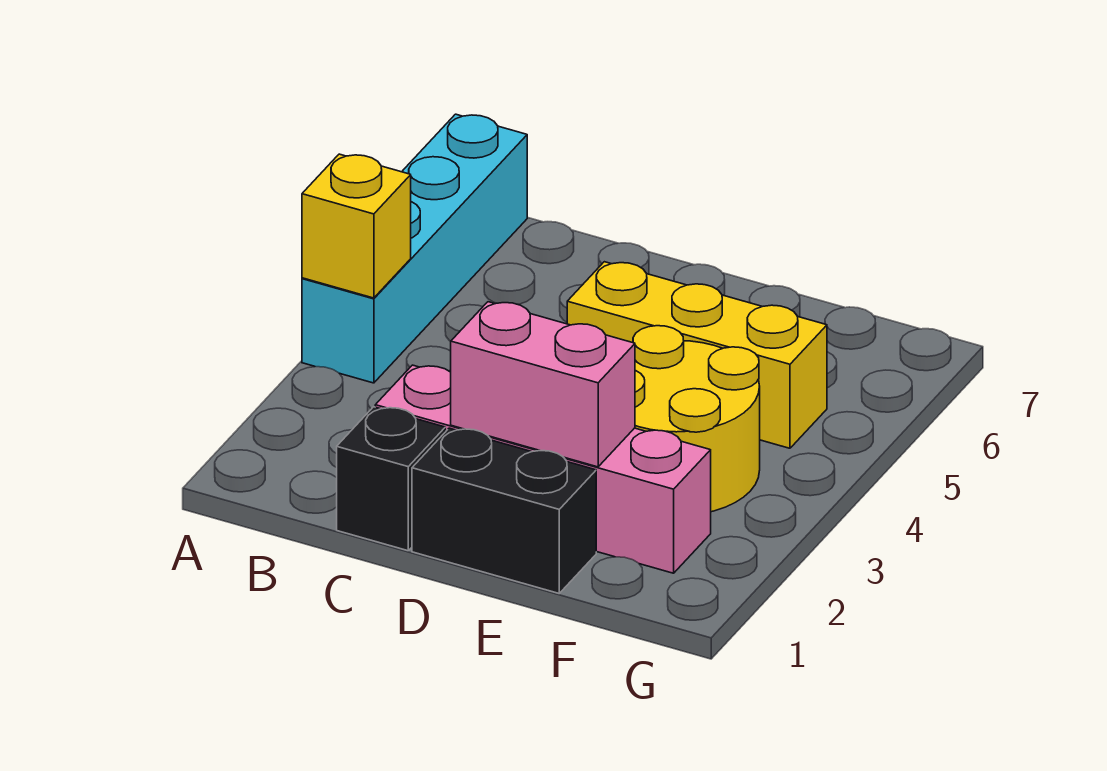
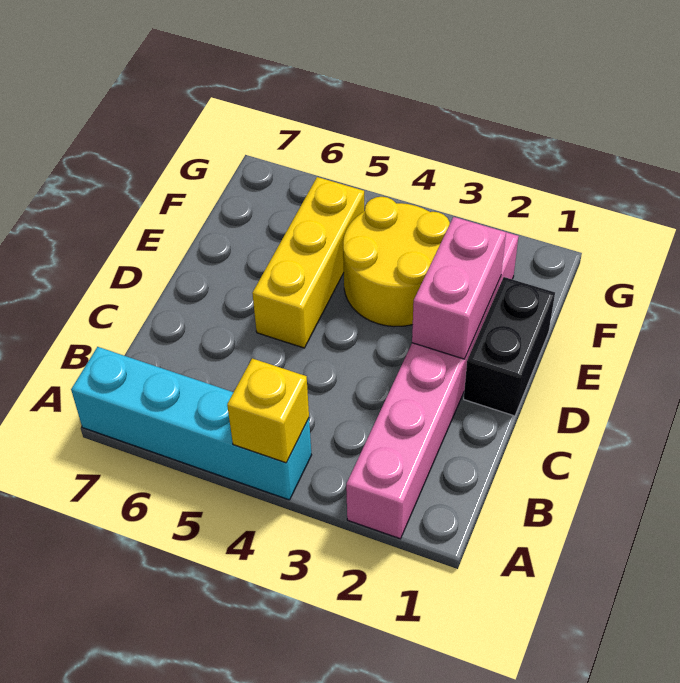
black 1x1 brick [337,407,445,551] -> none
pink 1x4 brick [375,365,711,573] -> pink 1x6 brick [346,232,519,539]

